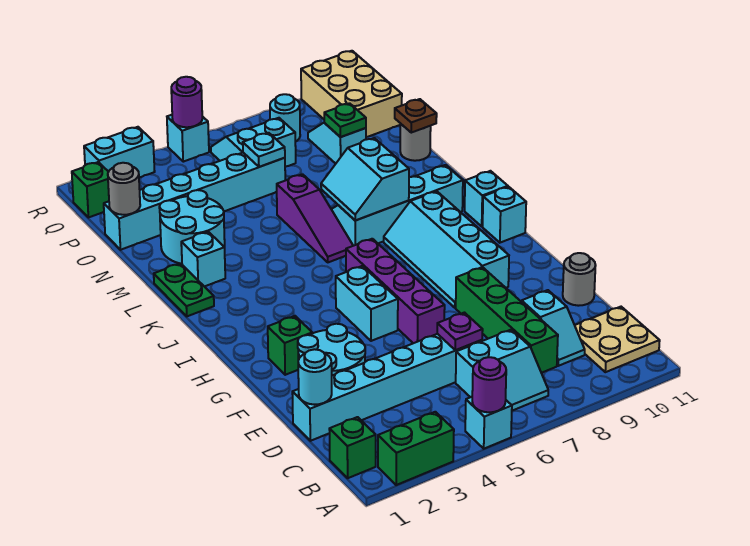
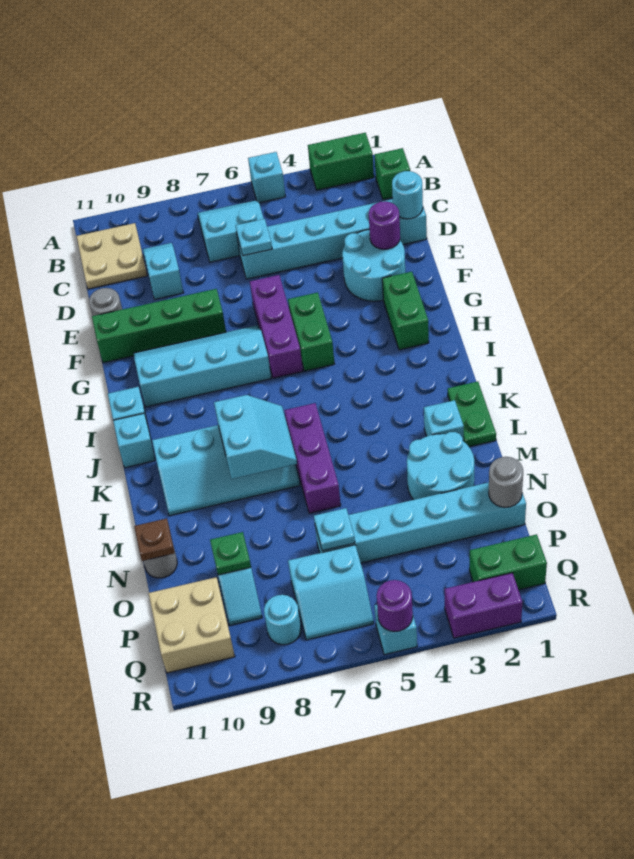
purple 1x1 round brick [472,357,506,412] -> purple 1x1 round brick moved to [369,201,400,249]
green 1x4 brick [456,267,558,373] -> green 1x4 brick turned to [92,289,226,363]
purple 1x1 plate [437,313,483,350] -> cyan 1x1 plate [235,219,272,256]
purple 1x4 brick [346,239,445,343] -> purple 1x3 brick [250,275,303,378]
green 1x1 brick [268,316,312,375] -> green 1x2 brick [382,272,429,350]
cyan 1x2 brick [336,266,398,341] -> green 1x2 brick [288,292,334,371]
cyan 2x4 slope [384,191,509,308] -> cyan 2x4 slope turned to [134,325,271,407]
purple 1x3 slope [277,174,353,262] -> purple 1x3 brick [284,403,341,513]
tan 2x3 brick [301,51,402,137] -> tan 2x2 brick [149,577,235,673]
green 1x1 brick [72,162,109,218] -> green 1x2 brick [469,534,547,590]
cyan 1x2 brick [84,127,155,178] -> purple 1x2 brick [445,573,522,638]

